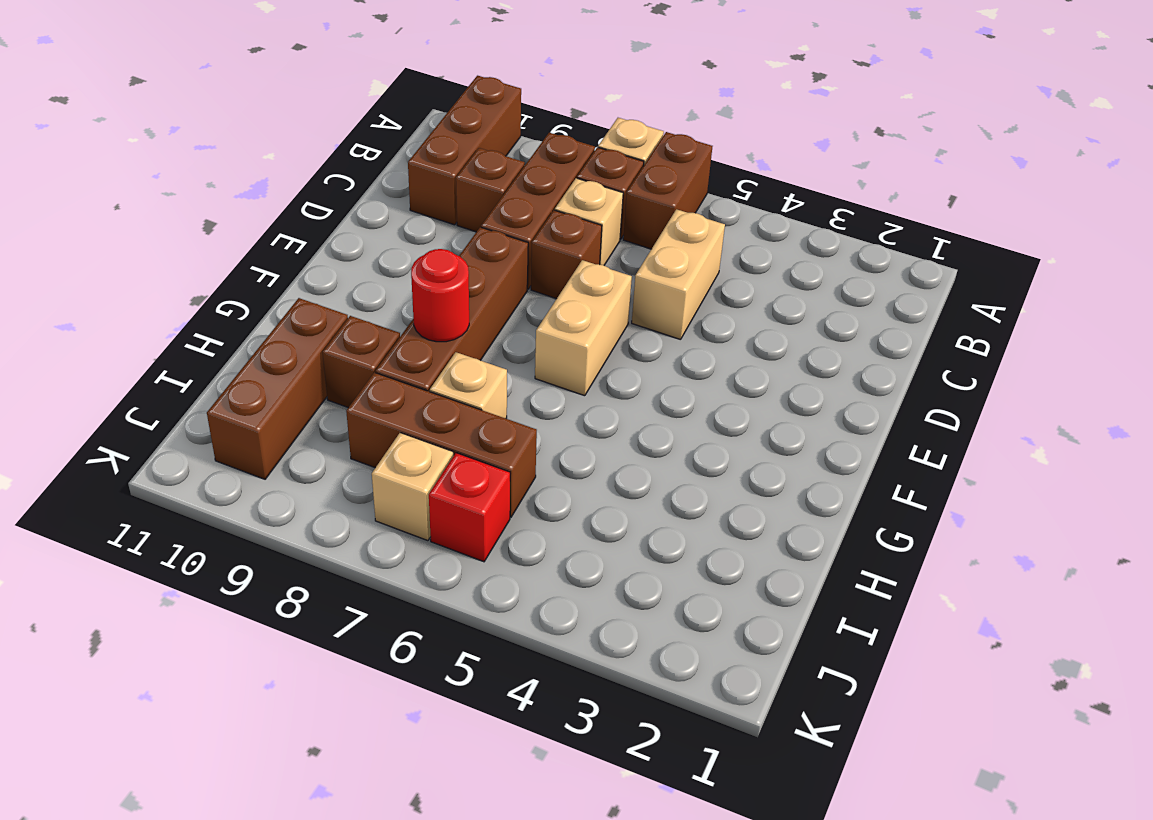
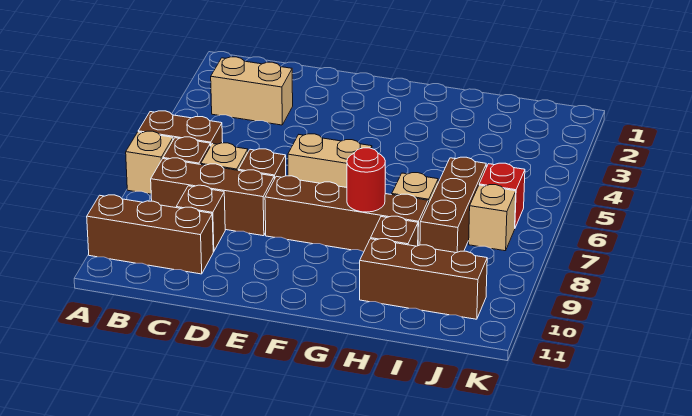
tan 1x2 brick [632,209,725,340] -> tan 1x2 brick moved to [211,57,293,125]

